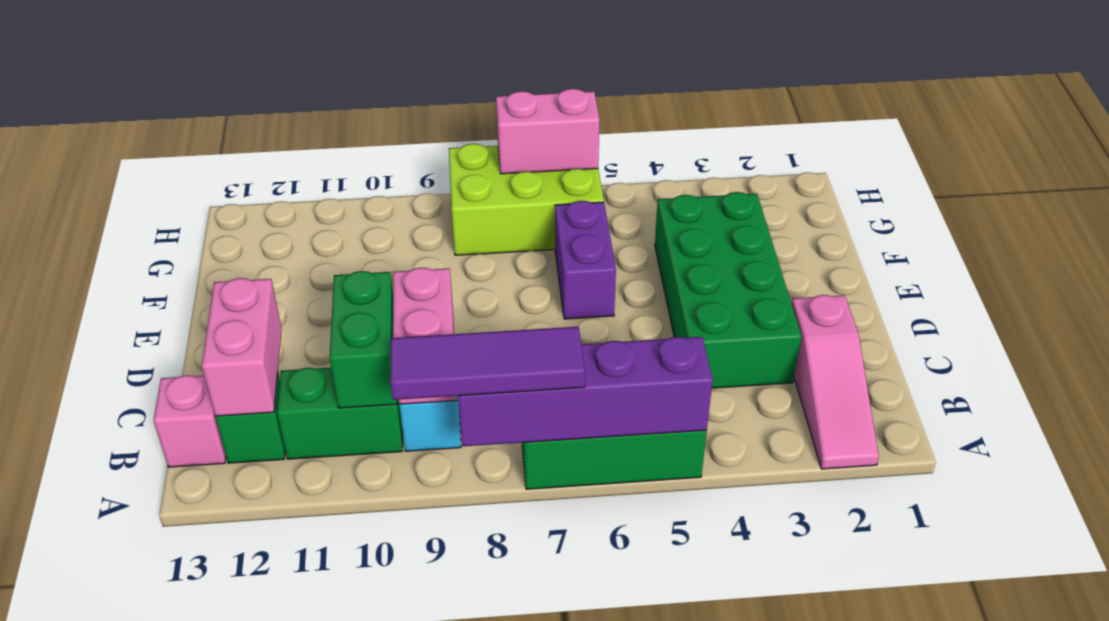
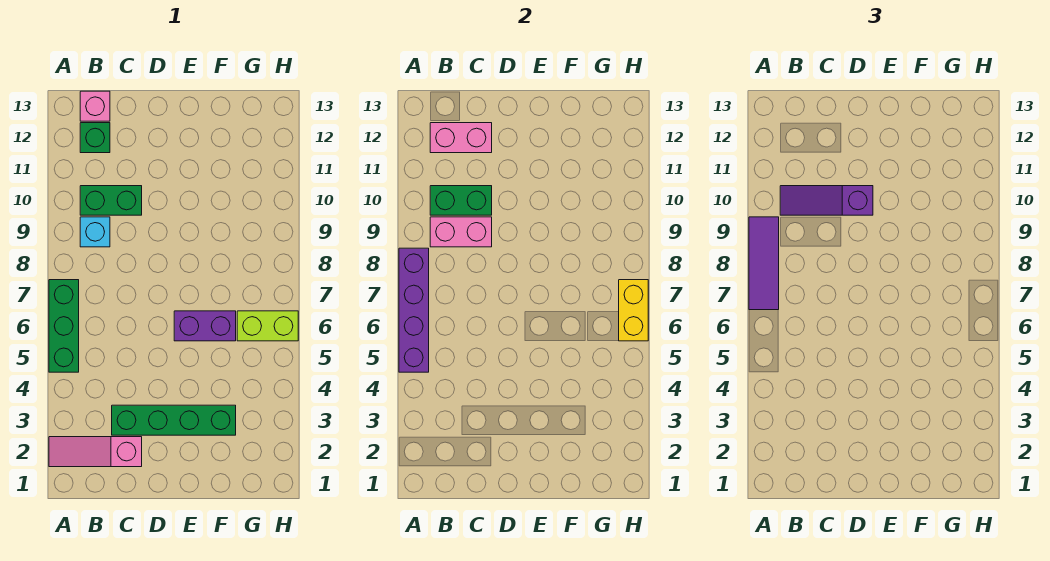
green 1x2 brick [277,368,402,459] -> green 1x2 brick turned to [80,186,142,215]
none -> purple 1x3 slope [780,186,873,215]
green 2x4 brick [655,192,801,388] -> green 1x4 brick [112,405,236,435]
lime 2x3 brick [449,144,604,255] -> lime 1x2 brick [237,311,298,341]
pink 1x2 brick [496,89,599,174] -> yellow 1x2 brick [619,280,648,341]

